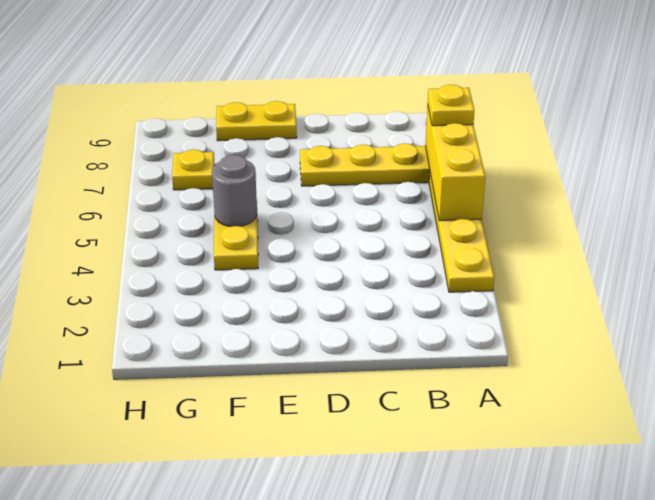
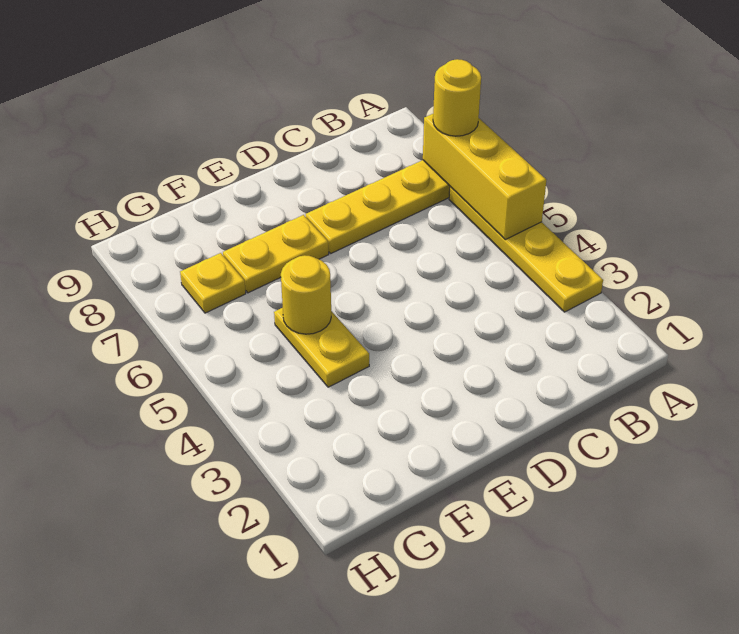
yellow 1x1 plate [428,85,475,126] -> yellow 1x1 round brick [433,59,481,136]
yellow 1x2 plate [216,101,297,141] -> yellow 1x2 plate moved to [223,215,329,293]
grey 1x1 round brick [212,155,257,227] -> yellow 1x1 round brick [281,255,331,334]

